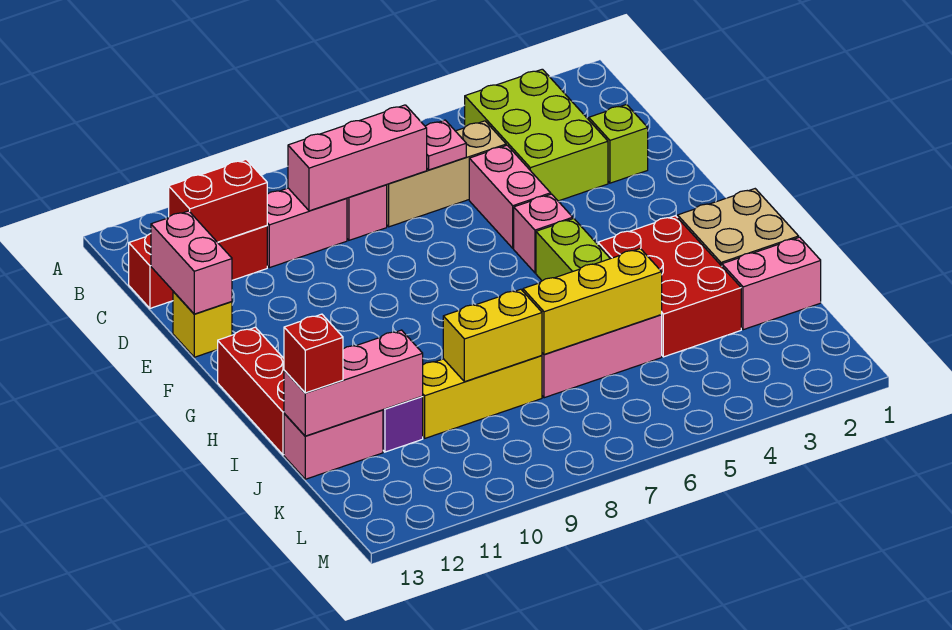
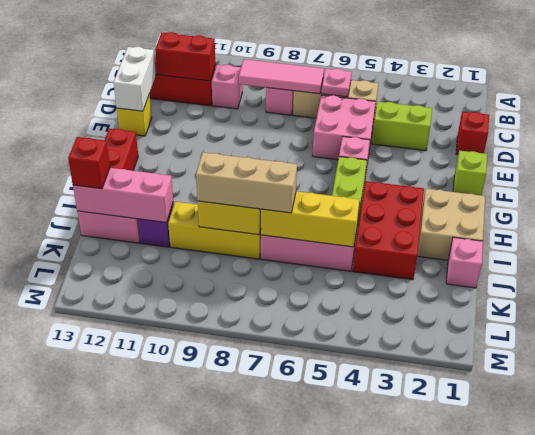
lime 2x3 brick [465,69,608,201] -> lime 1x2 brick [372,102,432,151]
pink 1x3 brick [288,105,427,211] -> pink 1x3 tile [239,59,324,94]
pink 1x2 brick [267,188,347,268] -> pink 1x1 brick [212,65,242,109]
none -> red 1x1 brick [456,112,489,154]
lime 1x1 brick [589,104,648,183] -> lime 1x1 brick moved to [453,151,487,195]
pink 1x2 brick [469,145,551,248] -> pink 2x2 brick [313,95,376,160]
pink 1x2 brick [151,211,232,314] -> white 1x2 brick [114,47,156,111]
pink 1x2 brick [722,237,821,330] -> pink 1x1 brick [446,237,483,288]
none -> tan 1x3 brick [196,152,297,213]

